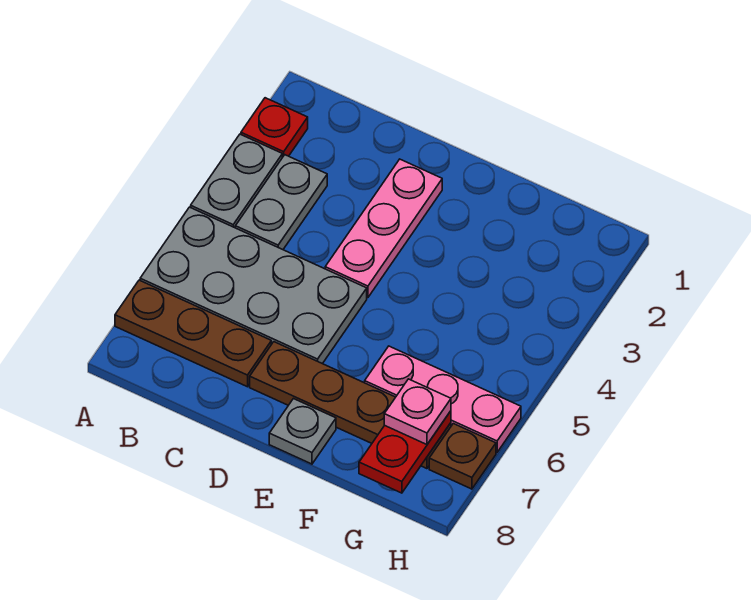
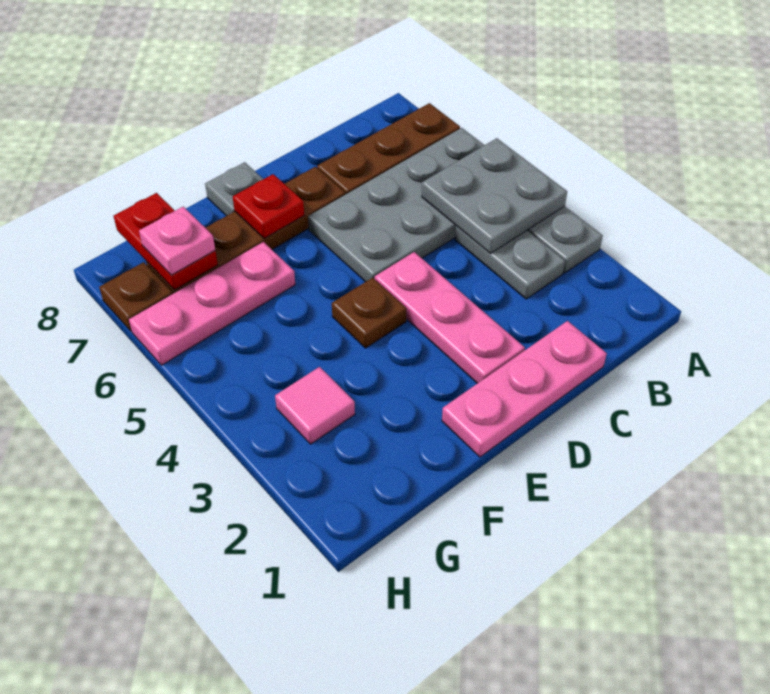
red 1x1 plate [241,98,308,157] -> red 1x1 plate moved to [233,174,304,238]
none -> grey 2x2 plate [422,138,567,253]
none -> pink 1x3 plate [442,321,607,457]
none -> brown 1x1 plate [332,278,406,348]
none -> pink 1x1 tile [275,367,355,444]

